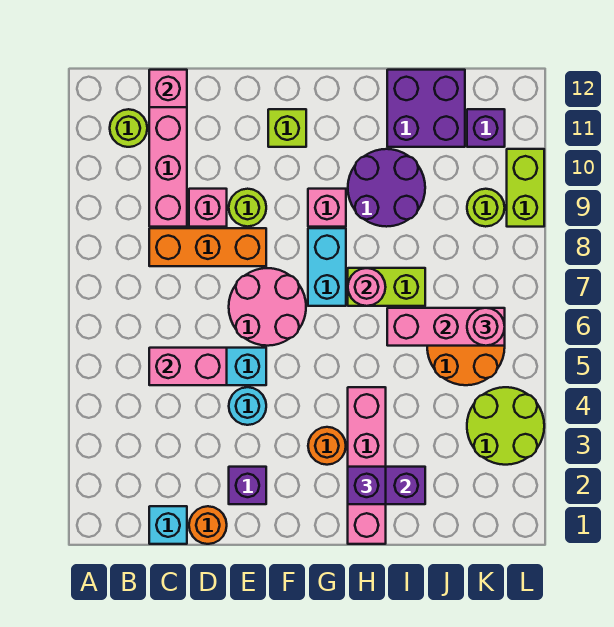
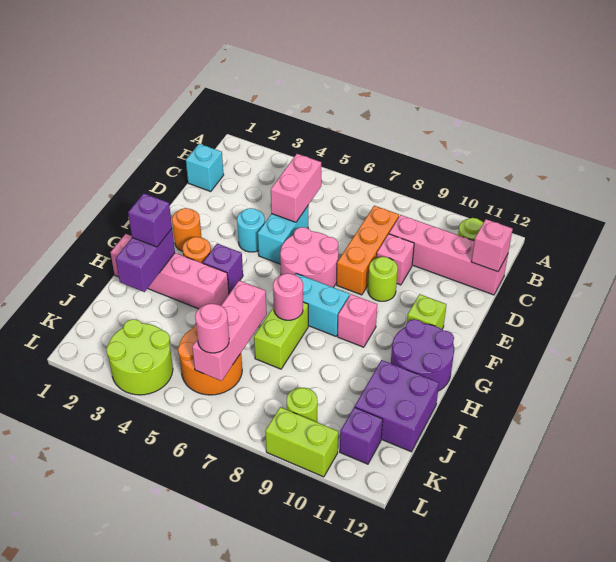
orange 1x1 round brick [189,506,227,544] -> orange 1x1 round brick moved to [172,208,202,251]
purple 1x1 brick [229,467,266,504] -> purple 1x1 brick moved to [203,244,243,294]
purple 2x2 round brick [348,149,425,227] -> purple 2x2 round brick moved to [391,319,454,391]

